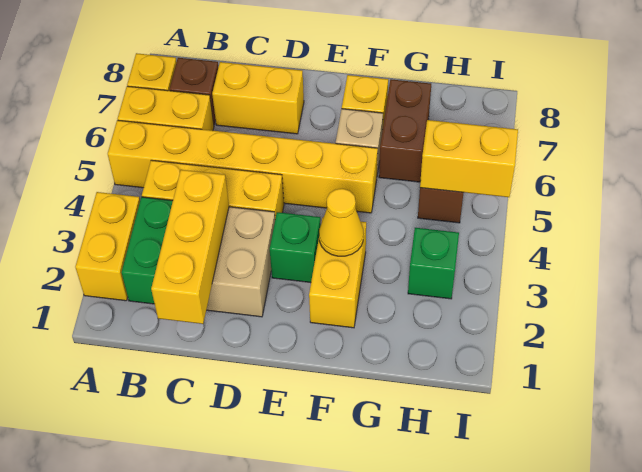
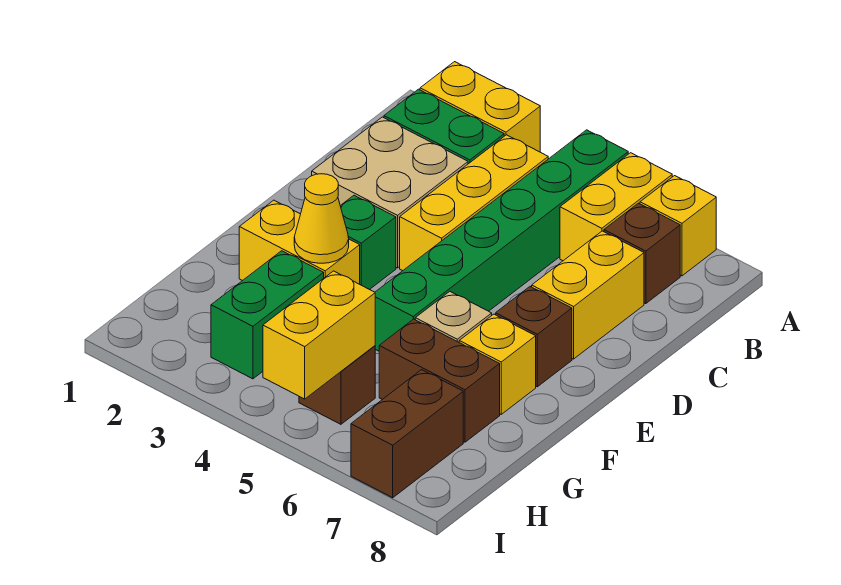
yellow 1x6 brick [108,120,378,213] -> green 1x6 brick [375,130,628,351]
yellow 1x3 brick [151,170,229,324] -> none
none -> brown 1x1 brick [496,287,572,387]
green 1x1 brick [408,228,459,299] -> green 1x2 brick [211,251,324,379]
none -> brown 1x2 brick [351,370,463,498]

